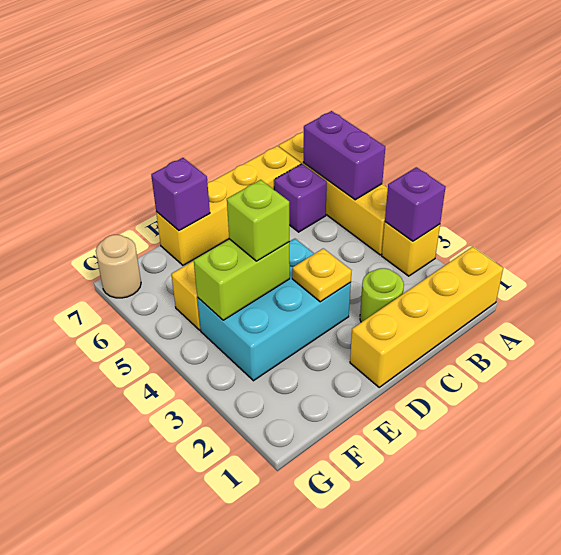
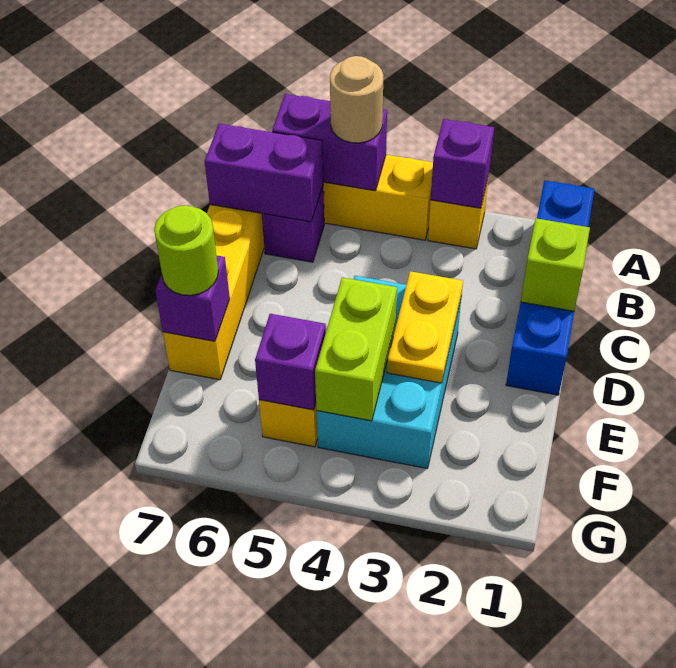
yellow 1x4 brick [350,247,503,387] -> blue 1x4 brick [506,180,595,395]
none -> purple 1x2 brick [205,124,323,222]
lime 1x1 round brick [360,268,404,322] -> lime 1x1 round brick moved to [154,206,218,295]
yellow 1x1 plate [292,248,351,302] -> yellow 1x2 plate [387,271,463,383]
lime 1x1 brick [227,180,289,261] -> lime 1x1 brick moved to [521,218,590,311]
none -> purple 1x1 brick [255,314,326,410]
tan 1x1 round brick [96,235,141,298] -> tan 1x1 round brick moved to [330,56,383,143]

